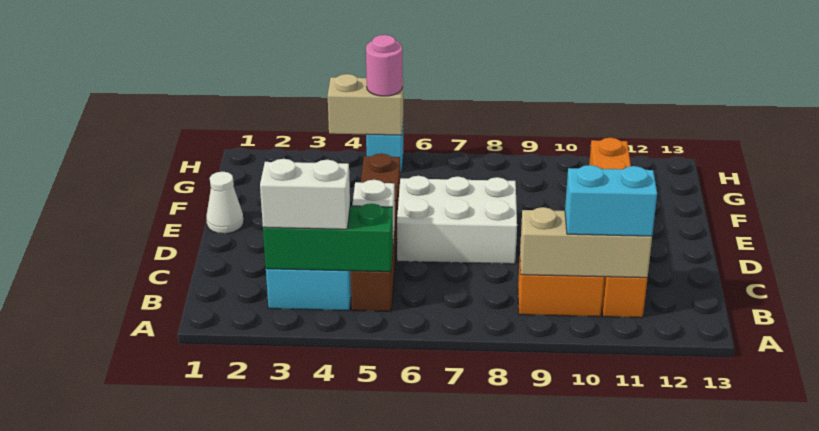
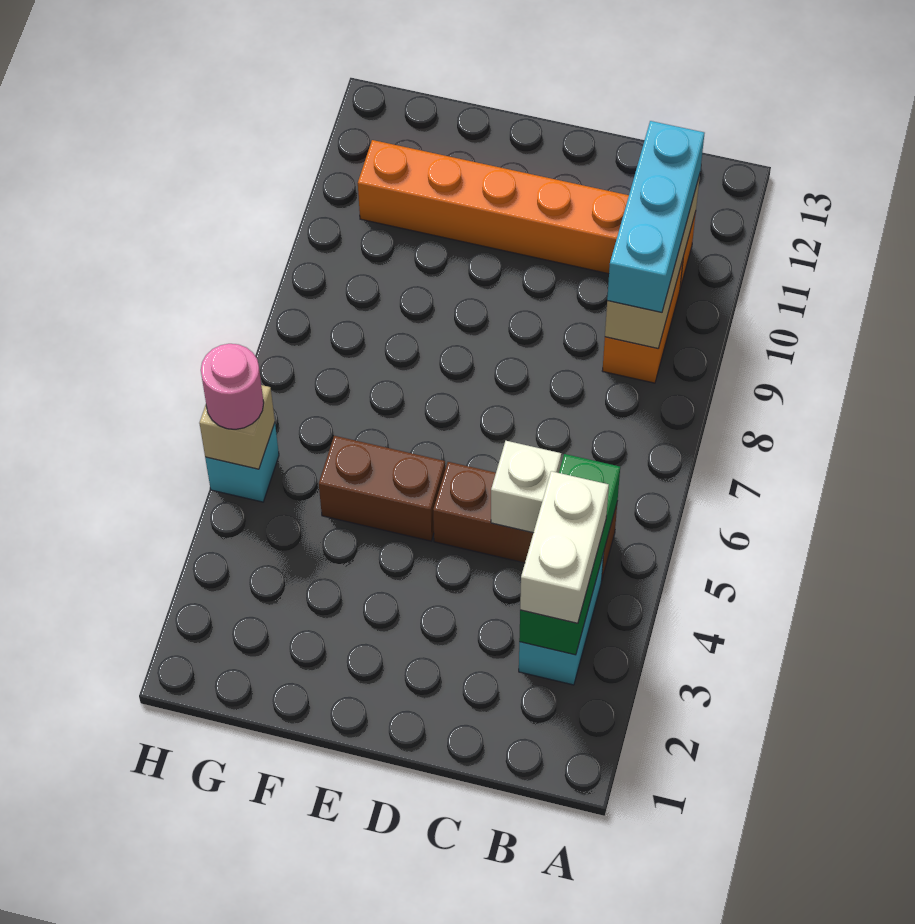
cyan 1x2 brick [565,165,657,236] -> cyan 1x3 brick [607,121,704,312]
white 2x3 brick [397,176,517,264] -> none
white 1x1 cone [206,172,244,233] -> none
tan 1x2 brick [328,74,403,135] -> tan 1x1 brick [199,385,275,469]

